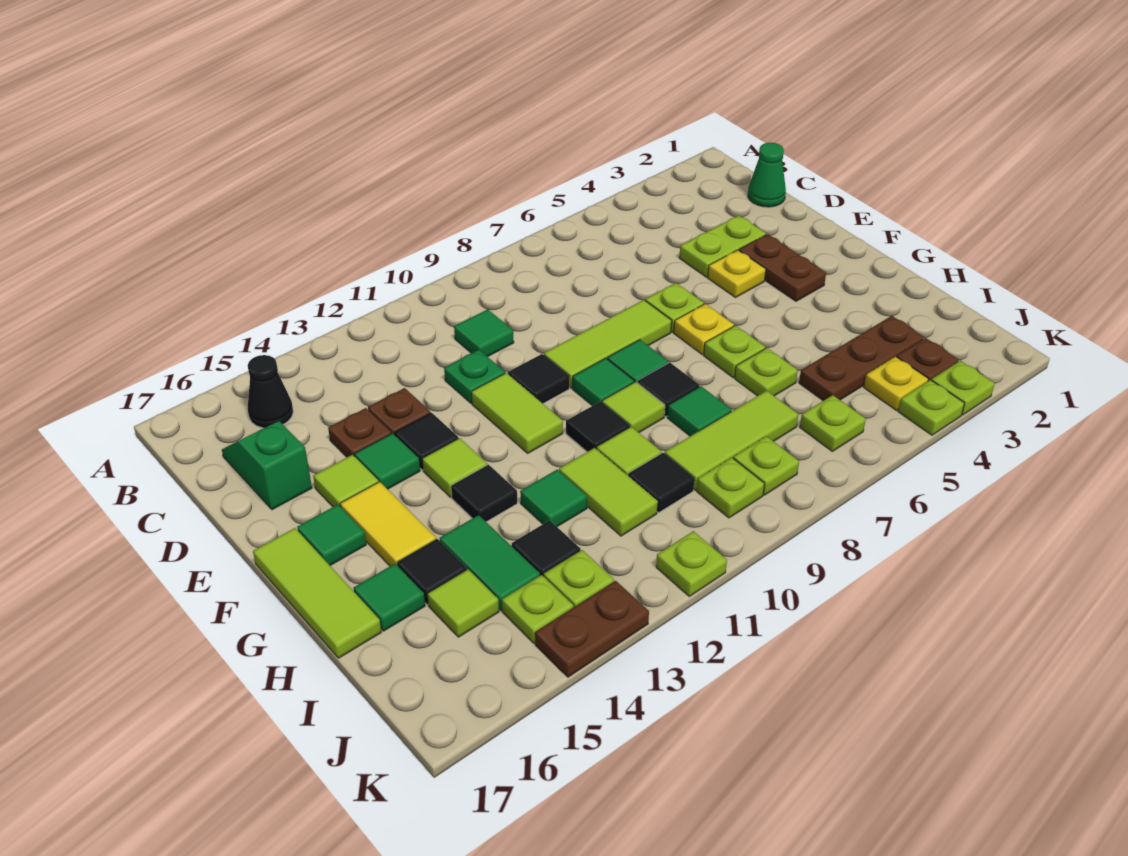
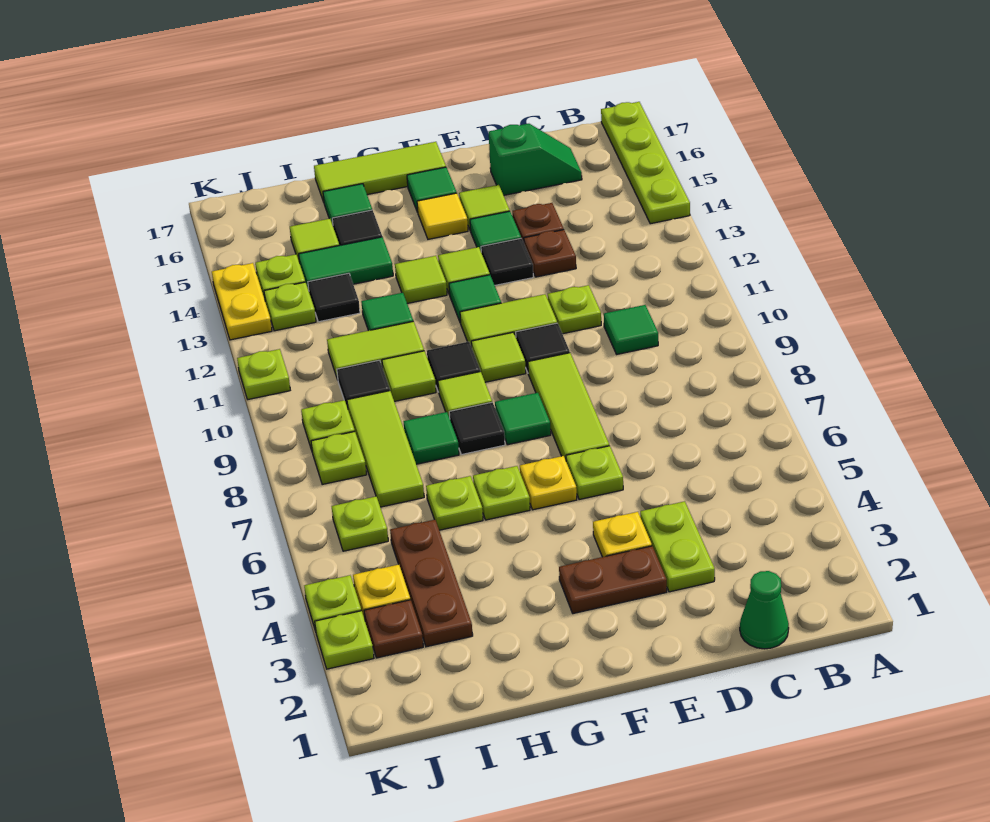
none -> lime 1x4 plate [601,102,690,224]
black 1x1 cone [248,355,293,428] -> none
green 1x1 plate [444,350,505,403] -> lime 1x1 plate [548,285,601,334]
green 1x1 tile [572,358,634,406] -> green 1x1 tile moved to [449,275,501,323]
none -> lime 1x1 tile [471,332,526,382]
yellow 1x2 tile [340,482,436,566] -> yellow 1x1 tile [417,193,468,239]
black 1x1 tile [451,465,517,522] -> lime 1x1 tile [395,256,447,303]
brown 1x2 plate [535,581,649,677] -> yellow 1x2 plate [212,263,272,340]

